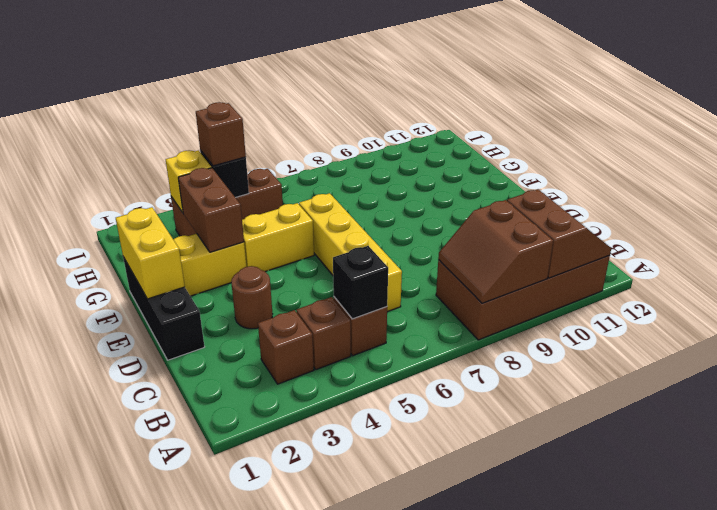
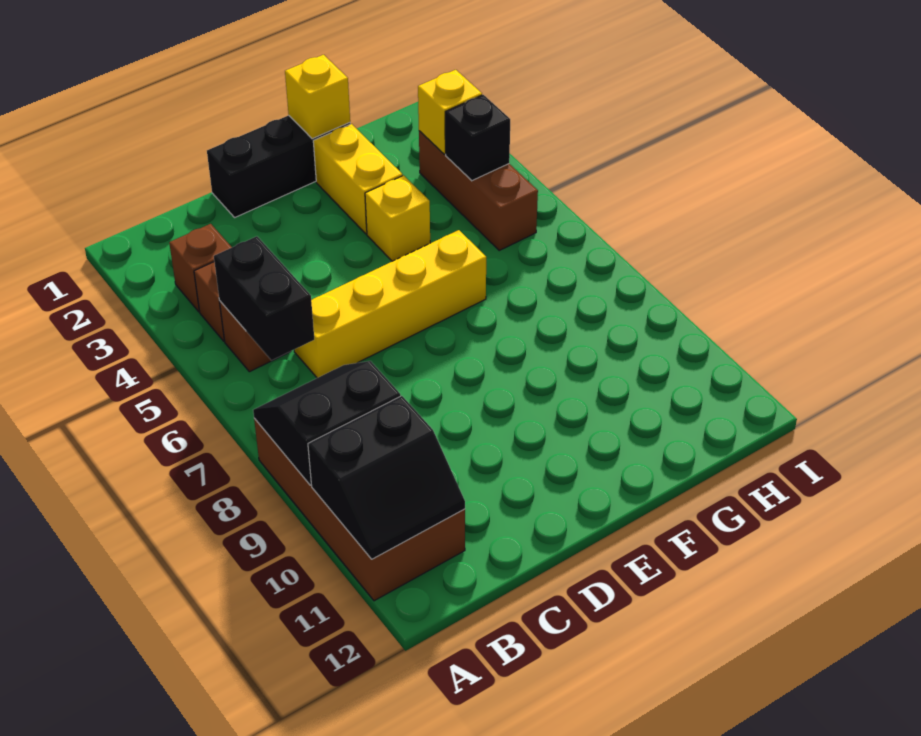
brown 2x2 slope [438,200,553,303] -> black 2x2 slope [253,361,401,485]
brown 2x2 slope [507,189,611,278] -> black 2x2 slope [308,396,465,559]
black 1x1 brick [333,246,388,319] -> black 1x2 brick [214,236,314,360]
brown 1x1 round brick [231,266,272,329] -> none
yellow 1x2 brick [116,207,185,299] -> yellow 1x1 brick [285,55,350,139]
brown 1x2 brick [178,168,244,252] -> none
yellow 1x2 brick [242,203,314,272] -> yellow 1x1 brick [365,175,430,261]
brown 1x1 brick [196,102,246,166] -> none

